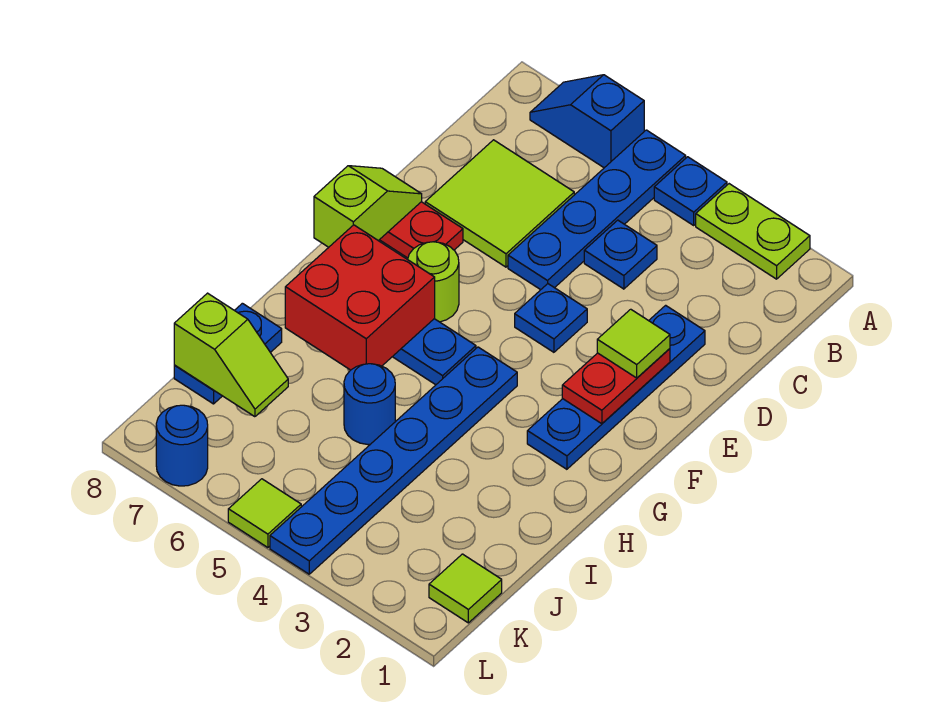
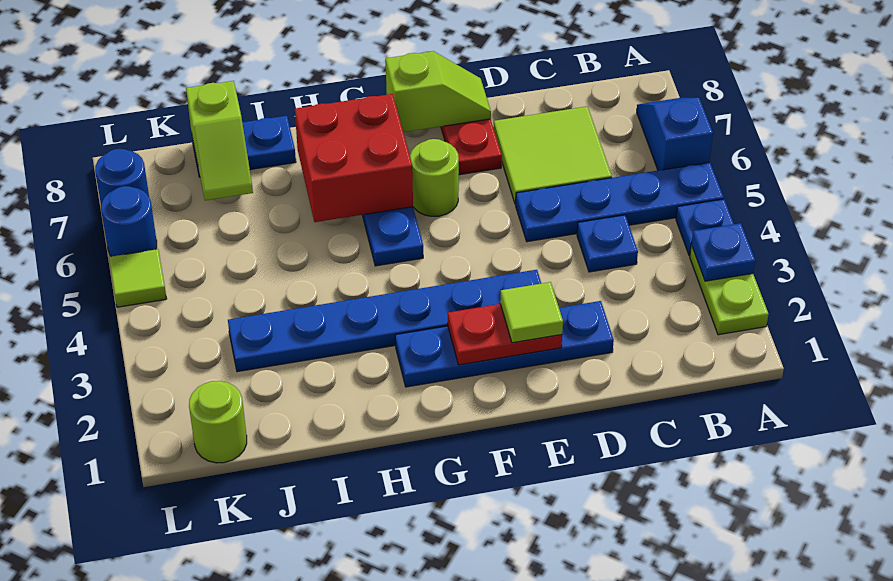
blue 1x1 plate [515,284,587,352] -> blue 1x1 plate moved to [691,223,755,281]
blue 1x6 plate [270,347,517,574] -> blue 1x6 plate moved to [228,270,541,372]
blue 1x1 round brick [344,364,395,445] -> blue 1x1 round brick moved to [101,186,157,256]
lime 1x1 tile [429,554,502,623] -> lime 1x1 round brick [189,381,247,463]

